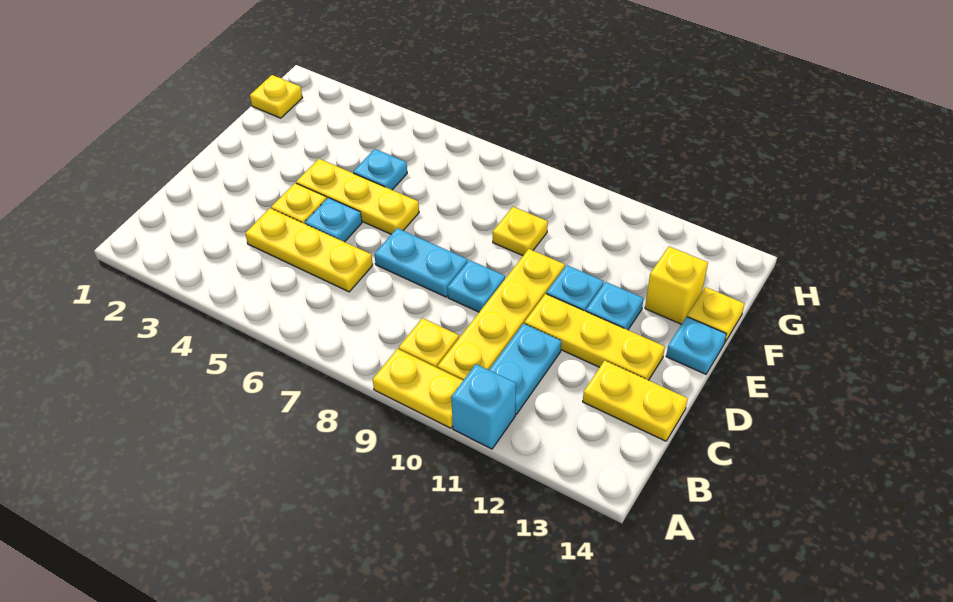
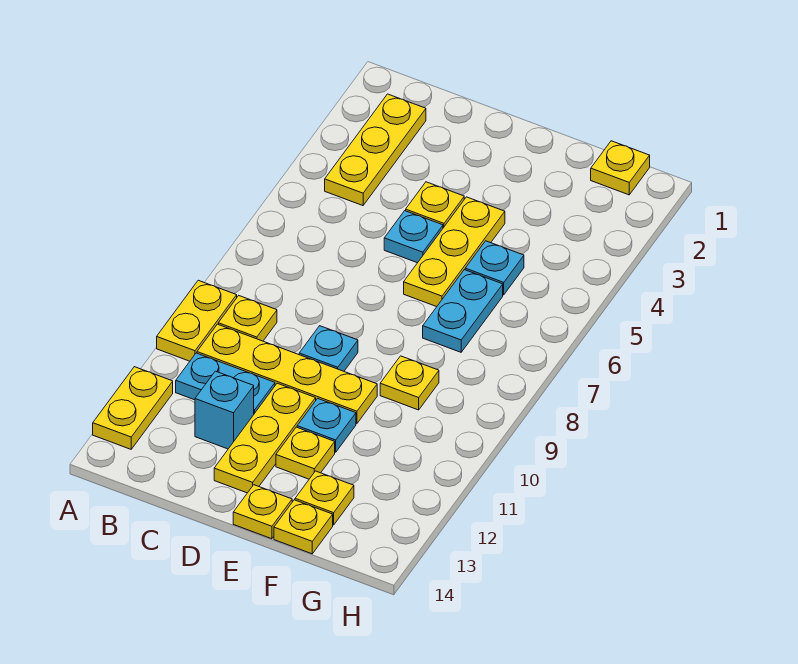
cyan 1x1 brick [451,364,516,449] -> cyan 1x1 brick moved to [195,371,254,449]
yellow 1x3 plate [245,208,373,292] -> yellow 1x3 plate moved to [325,94,426,206]
yellow 1x2 plate [583,360,688,441] -> yellow 1x2 plate moved to [93,367,173,449]
cyan 1x2 plate [374,228,468,297] -> cyan 1x2 plate moved to [423,270,503,352]
cyan 1x1 plate [586,282,644,330] -> yellow 1x1 plate [276,427,335,479]
cyan 1x1 plate [666,317,726,374] -> yellow 1x1 plate [233,485,292,539]
yellow 1x1 brick [645,247,708,324] -> yellow 1x1 plate [295,471,354,525]

